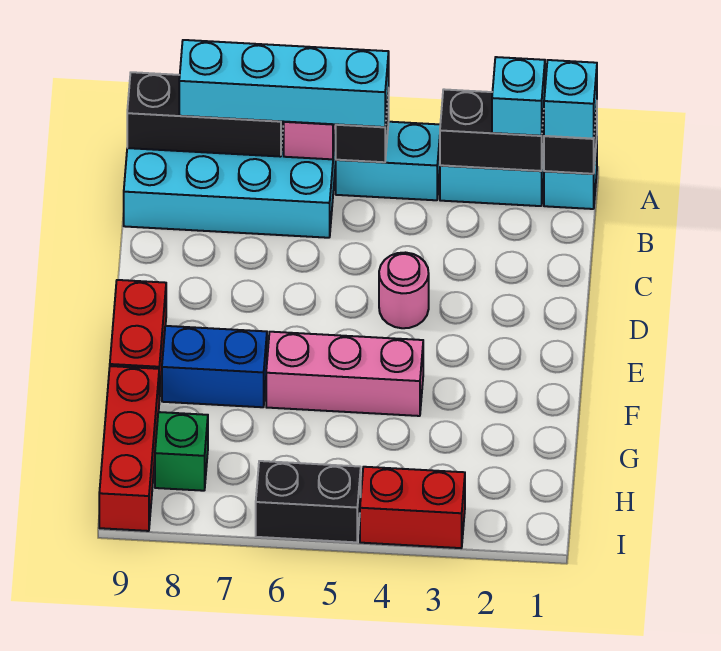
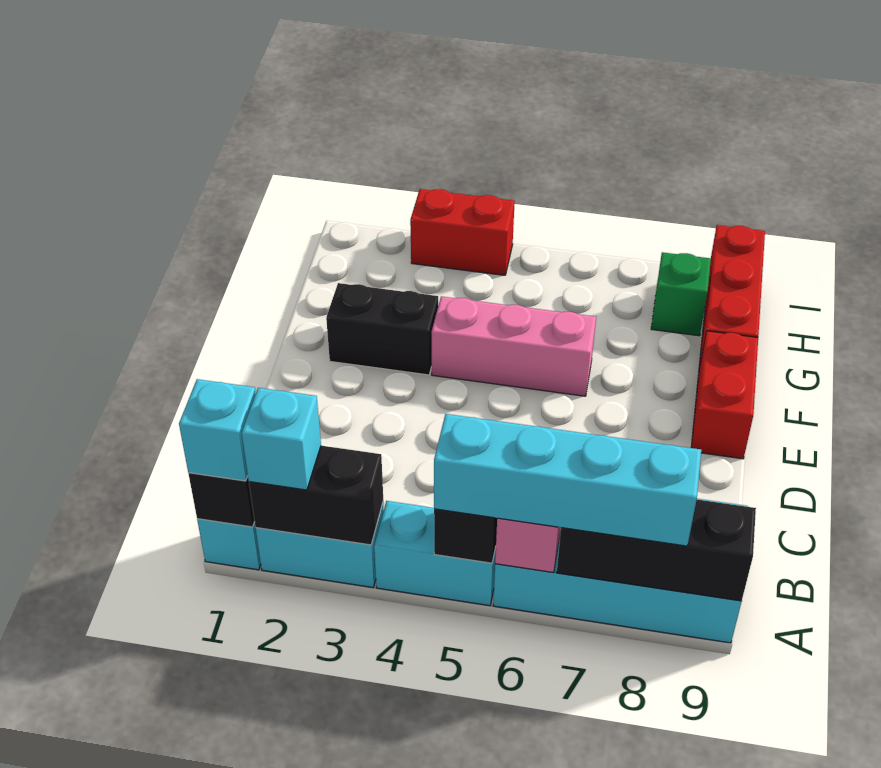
pink 1x1 round brick [379,253,429,328] -> none
blue 1x2 brick [162,326,267,407] -> none
black 1x2 brick [256,461,361,542] -> black 1x2 brick moved to [326,283,438,375]

